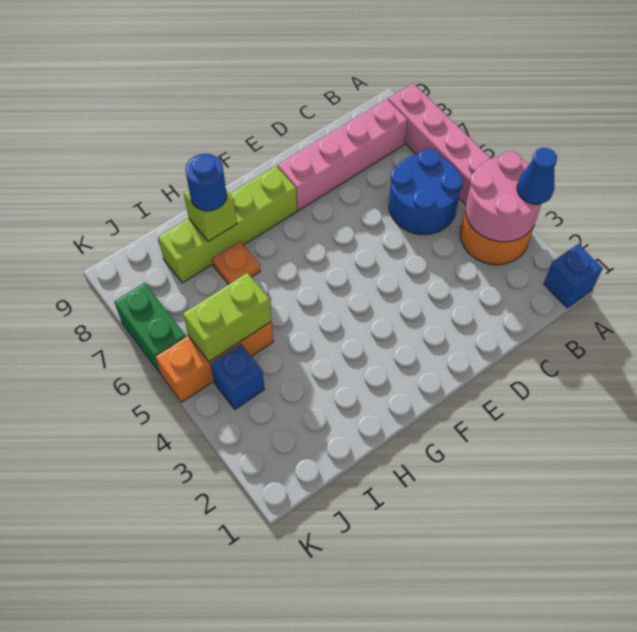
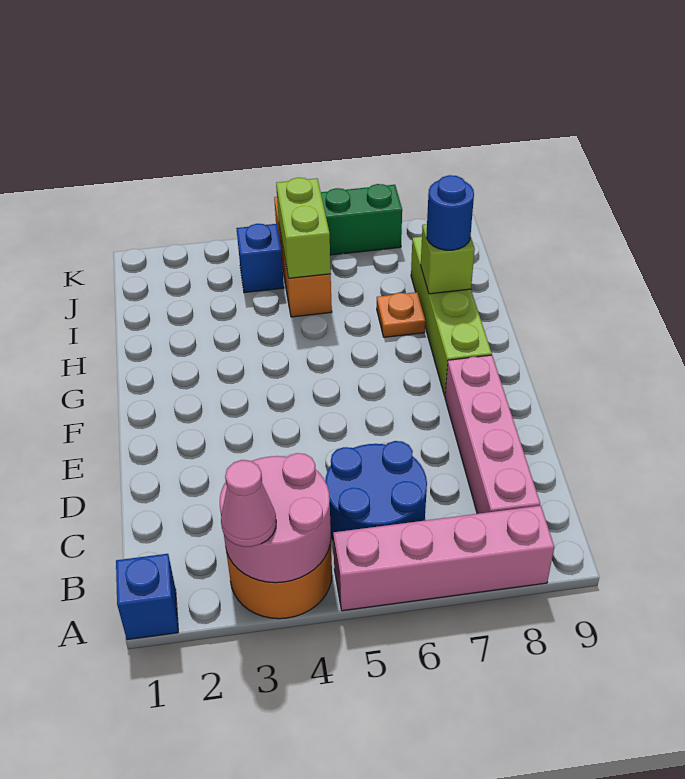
blue 1x1 cone [517,148,557,204] -> pink 1x1 cone [221,460,276,547]

